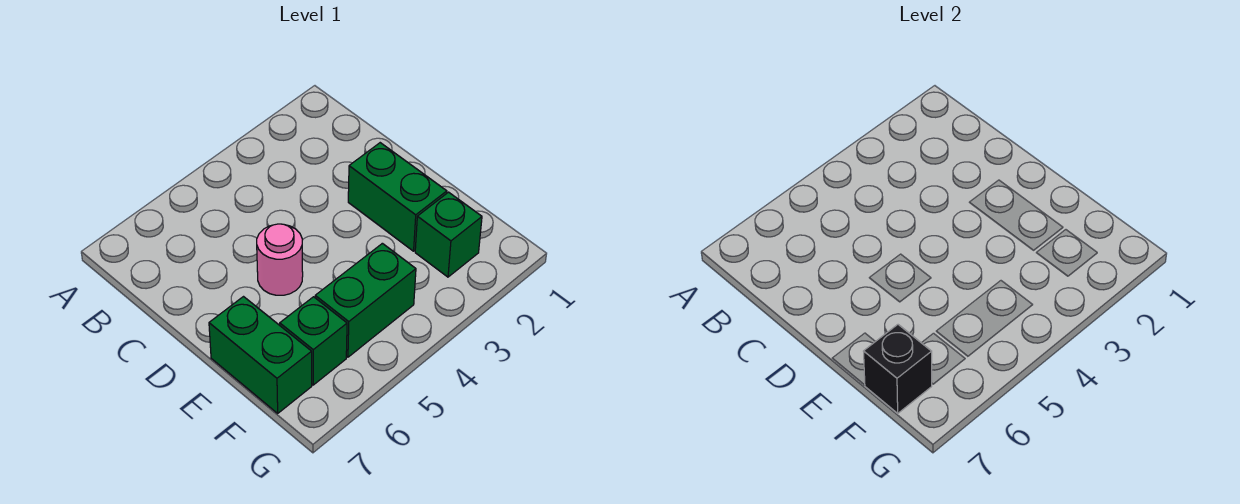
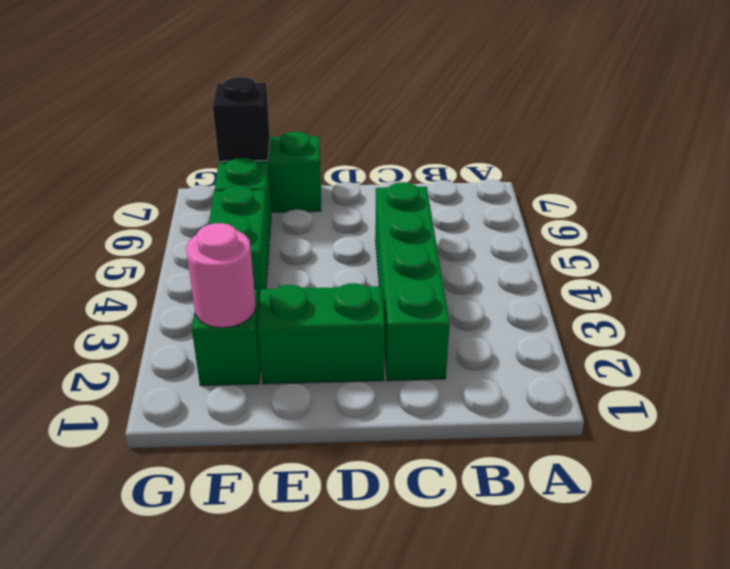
none -> green 1x4 brick [375,182,450,381]
pink 1x1 round brick [257,224,303,295] -> pink 1x1 round brick moved to [186,223,256,328]

